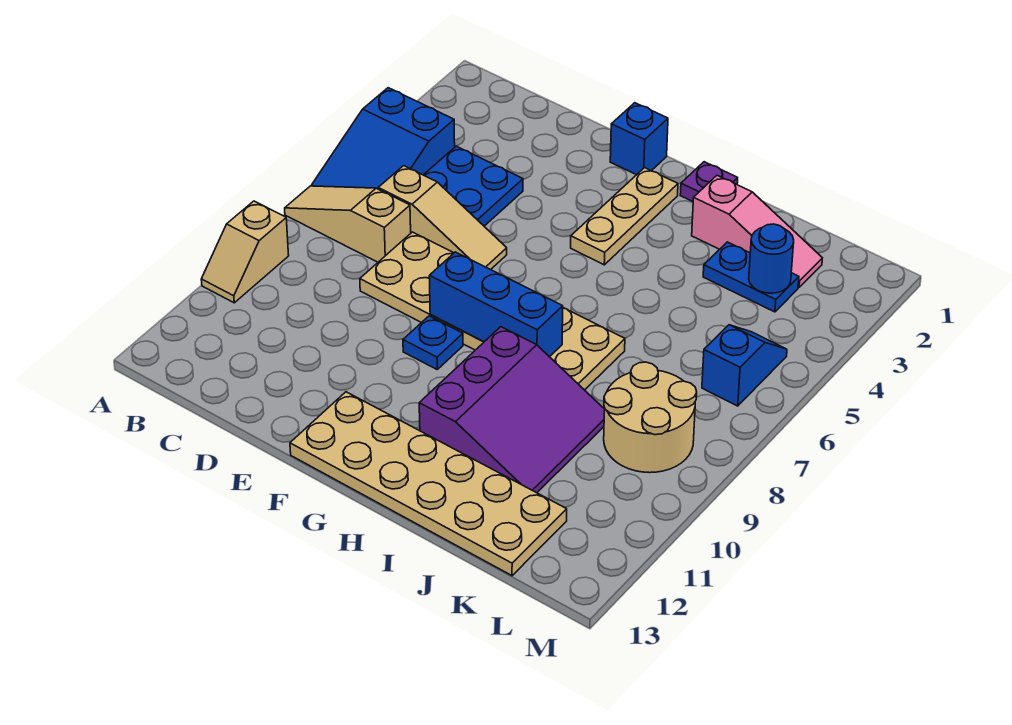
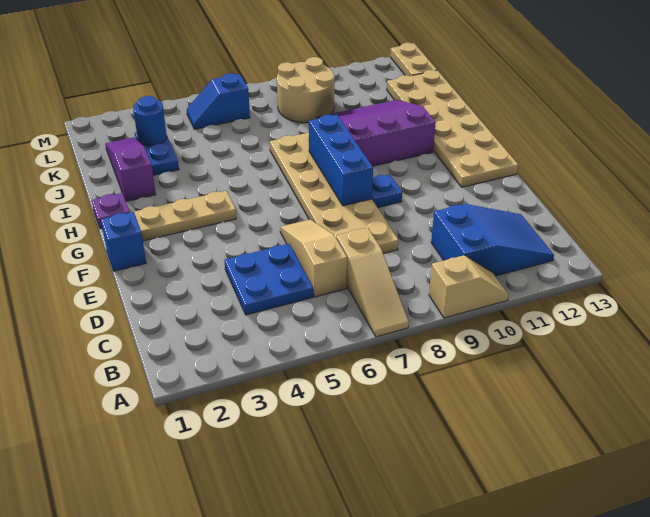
blue 2x3 slope [312,88,455,189] -> blue 2x3 slope moved to [431,204,554,276]
pink 1x3 slope [692,176,822,287] -> purple 1x3 slope [105,137,156,201]
none -> tan 1x2 plate [390,43,437,76]

